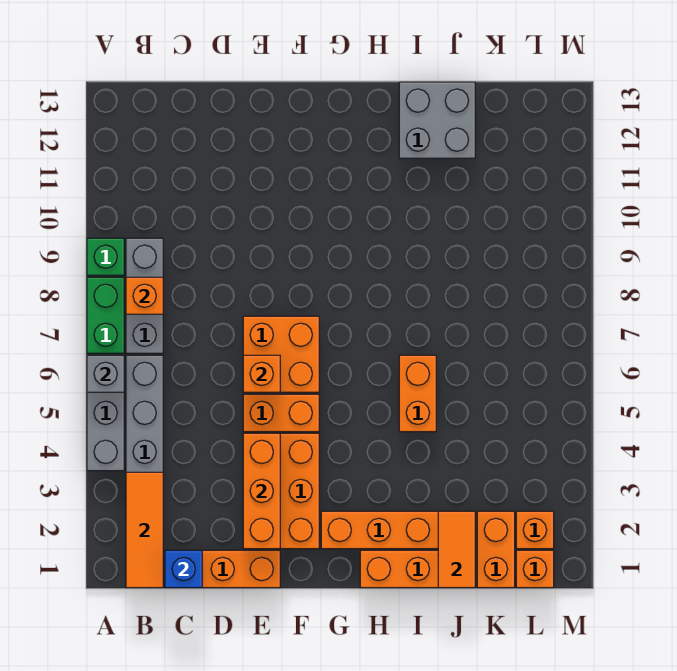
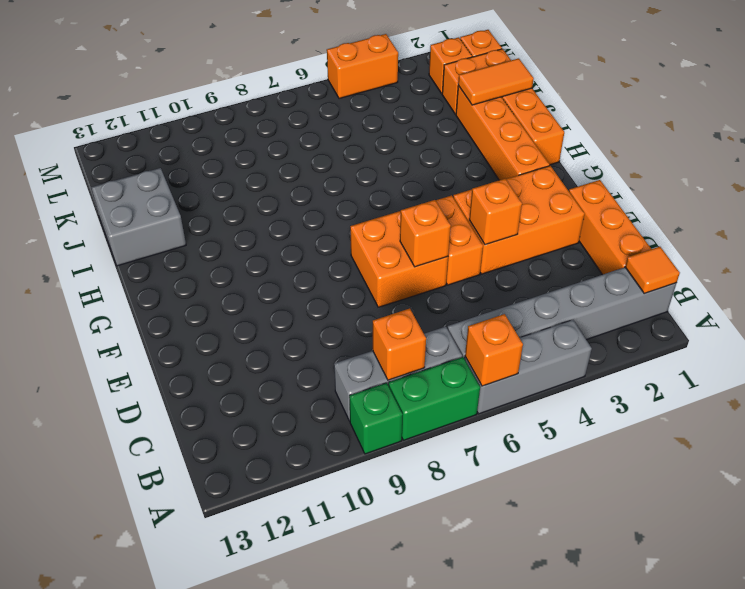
grey 1x1 brick [87,355,124,392] -> orange 1x1 brick [465,314,523,386]
orange 1x3 tile [126,472,163,588] -> orange 1x1 tile [625,247,680,294]
blue 1x1 brick [165,550,202,588] -> none
orange 1x3 brick [243,433,280,549] -> orange 1x1 brick [469,179,522,245]
orange 1x2 brick [399,355,436,432] -> orange 1x2 brick moved to [327,34,398,98]

